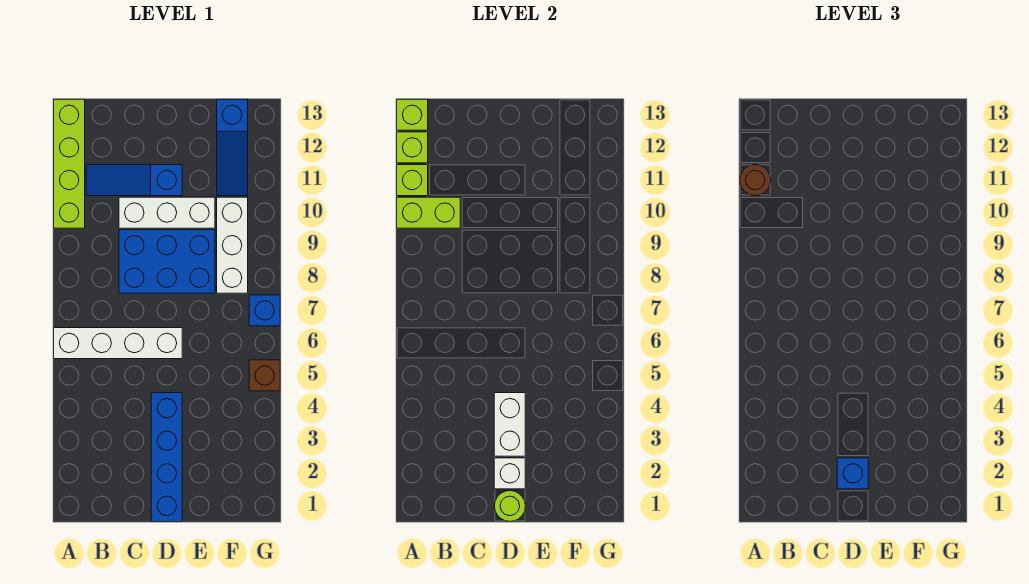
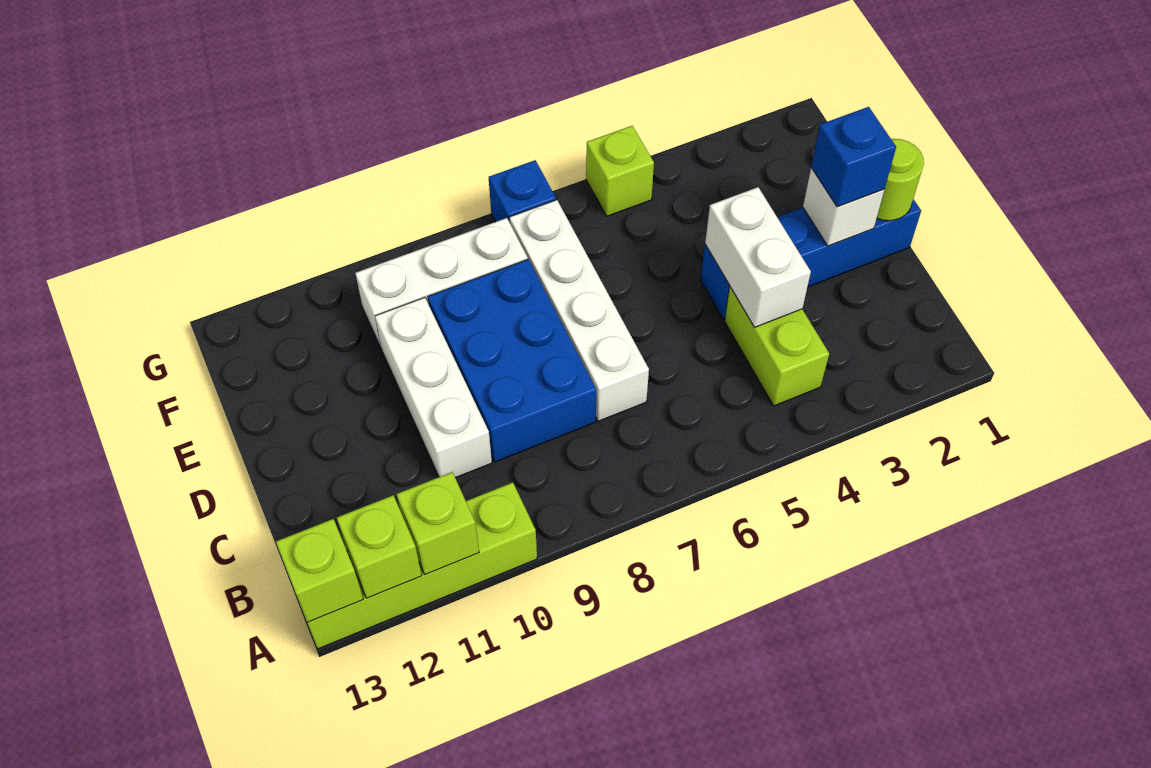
white 1x4 brick [54,328,182,359] -> white 1x4 brick moved to [509,200,649,421]
lime 1x2 brick [397,197,460,228] -> lime 1x2 brick moved to [725,287,829,406]
brown 1x1 round brick [740,165,771,196] -> none
blue 1x3 slope [86,165,182,196] -> none
white 1x2 brick [494,393,525,456] -> white 1x2 brick turned to [705,187,811,327]
blue 1x3 slope [217,99,248,196] -> none
brown 1x1 brick [249,360,280,391] -> lime 1x1 brick [586,126,654,216]

